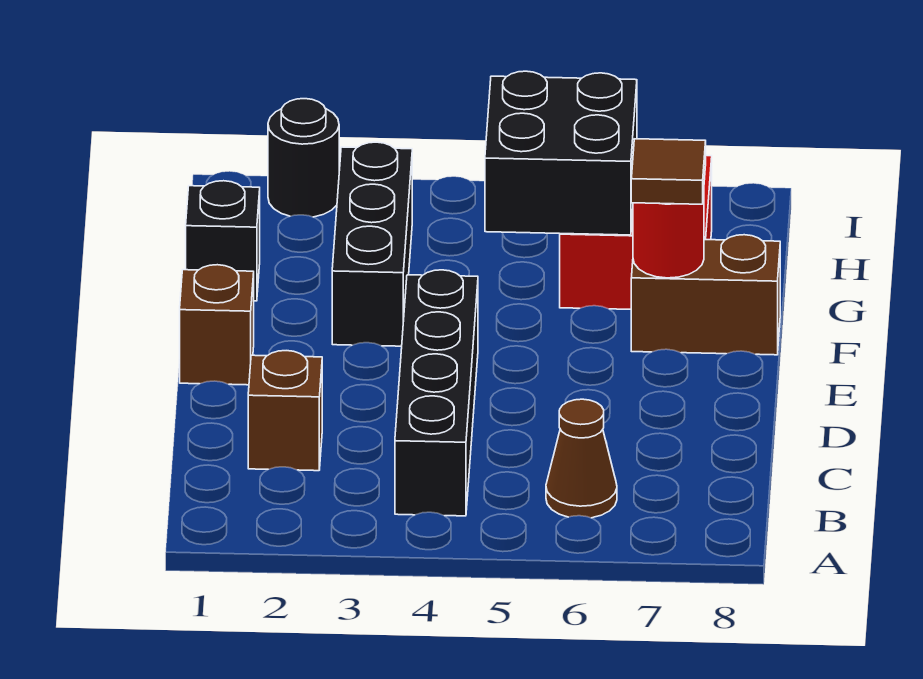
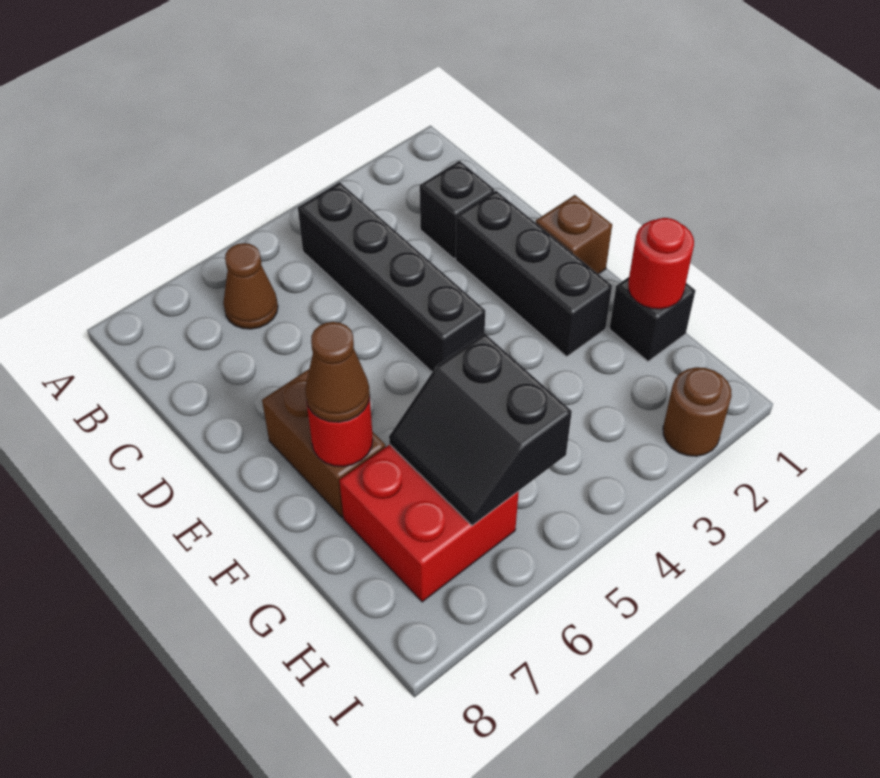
brown 1x1 brick [248,351,322,471] -> black 1x1 brick [420,161,494,259]
black 1x3 brick [332,142,412,346] -> black 1x3 brick moved to [456,191,612,356]
brown 1x2 brick [631,235,780,355] -> brown 1x2 brick turned to [262,369,385,517]
brown 1x1 tile [631,139,706,204] -> brown 1x1 cone [305,322,370,422]
none -> red 1x1 round brick [628,218,694,309]
black 2x2 brick [485,71,637,235] -> black 2x2 slope [389,333,572,526]
black 1x1 round brick [268,99,339,217] -> brown 1x1 round brick [663,367,732,456]

